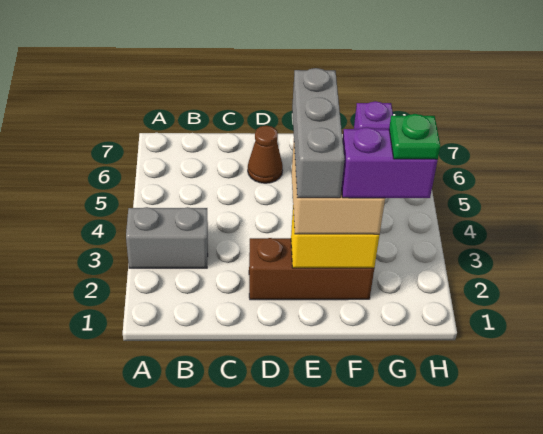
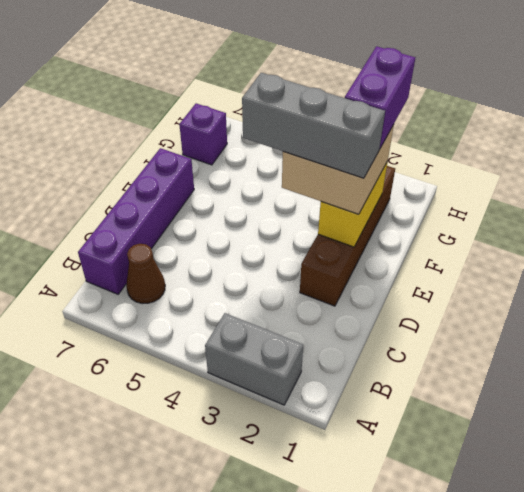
grey 1x2 brick [126,207,208,268] -> grey 1x2 brick turned to [205,313,303,405]
none -> purple 1x4 brick [78,148,194,294]
brown 1x3 brick [249,238,374,300] -> brown 1x4 brick [300,166,395,306]
brown 1x1 cone [248,126,283,183] -> brown 1x1 cone moved to [126,244,165,304]
green 1x1 plate [389,114,440,159] -> none

